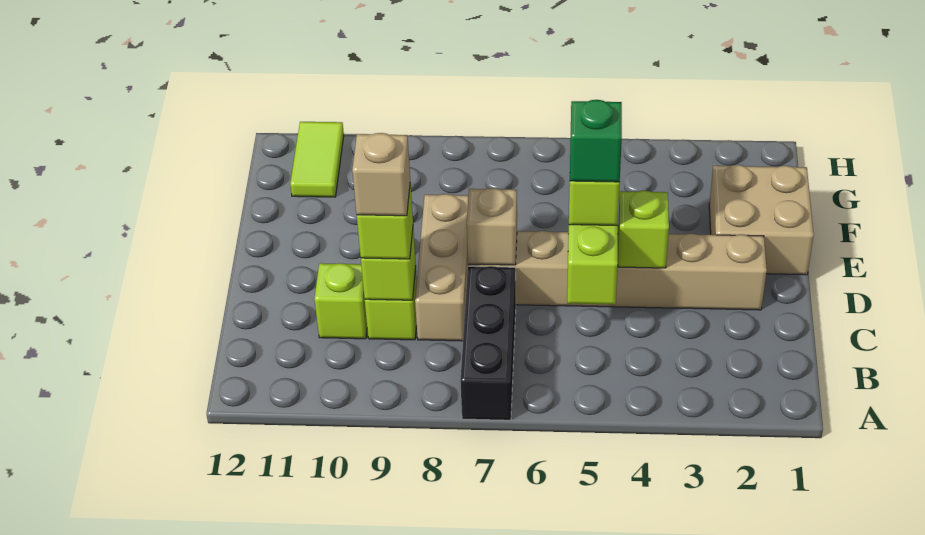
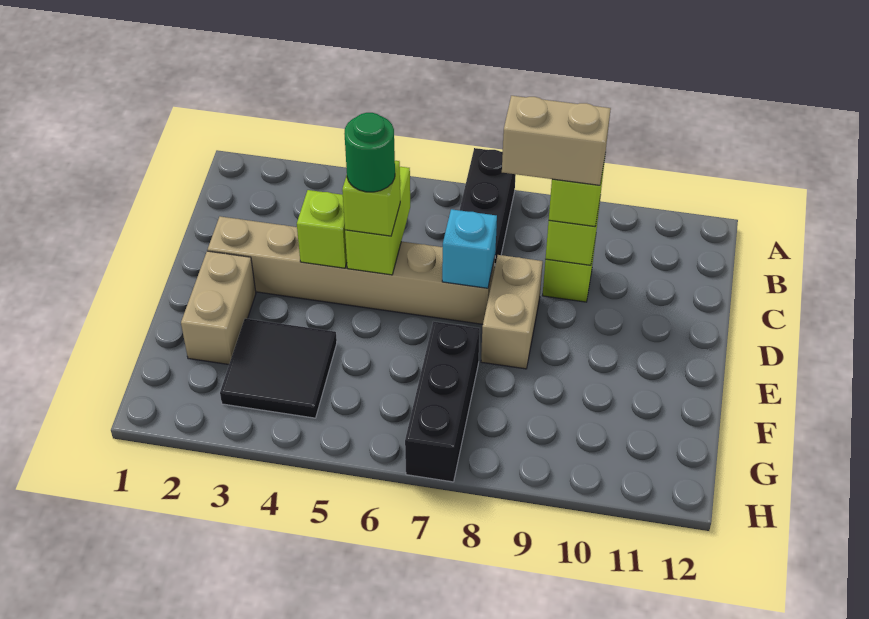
tan 1x3 brick [415,194,469,341] -> tan 1x2 brick [481,255,543,369]
tan 1x1 brick [352,133,410,216] -> tan 1x2 brick [502,96,611,185]
lime 1x1 brick [314,263,367,339] -> none
green 1x1 brick [570,100,622,182] -> green 1x1 round brick [344,113,395,192]
tan 1x1 brick [467,188,517,265] -> cyan 1x1 brick [442,209,497,288]
tan 2x2 brick [709,165,814,275] -> tan 1x2 brick [181,251,256,365]
none -> black 2x2 tile [220,319,337,418]
none -> black 1x3 brick [405,321,480,482]
lime 1x2 tile [290,122,344,197] -> none

